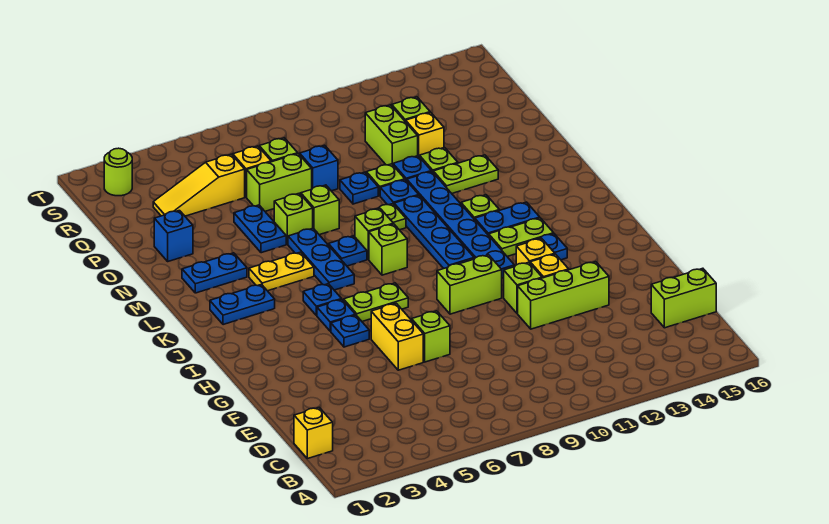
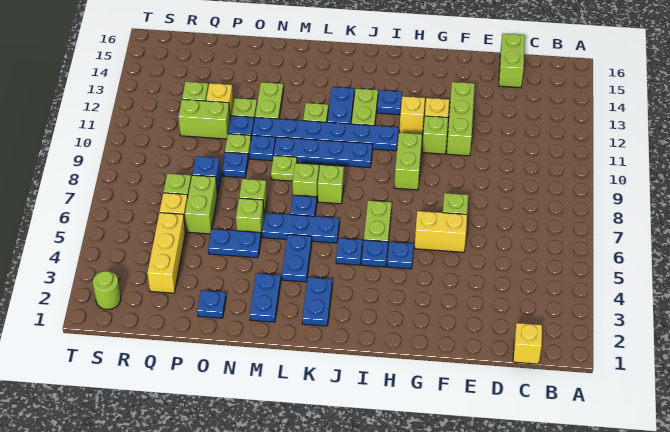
yellow 1x2 plate [249,252,314,291] -> blue 1x2 plate [282,235,312,282]
blue 1x1 brick [154,211,193,261] -> blue 1x1 plate [197,290,226,318]
yellow 1x3 slope [153,154,245,216] -> yellow 1x3 brick [147,213,186,293]

